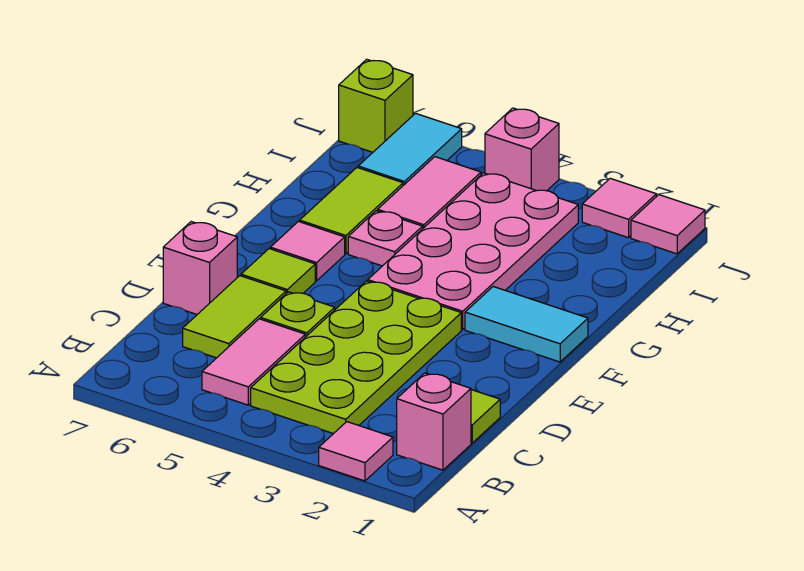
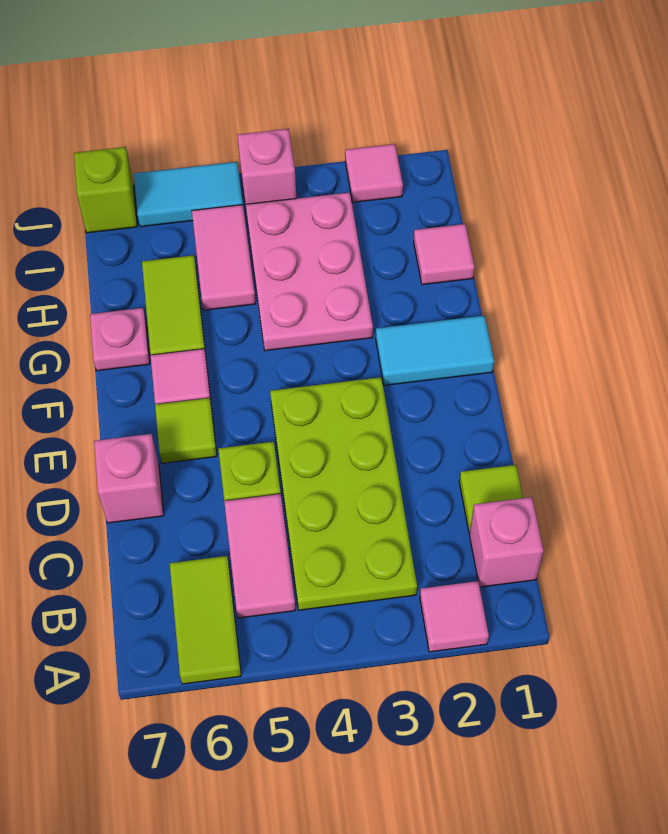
lime 1x2 tile [183,276,286,358] -> lime 1x2 tile moved to [170,556,241,684]
pink 2x4 plate [368,173,578,329] -> pink 2x3 plate [246,192,373,351]
pink 1x1 plate [348,211,423,266] -> pink 1x1 plate moved to [90,308,150,371]
cyan 1x2 tile [358,113,462,185] -> cyan 1x2 tile turned to [134,162,243,227]
pink 1x1 tile [631,195,705,254] -> pink 1x1 tile moved to [414,224,475,285]

